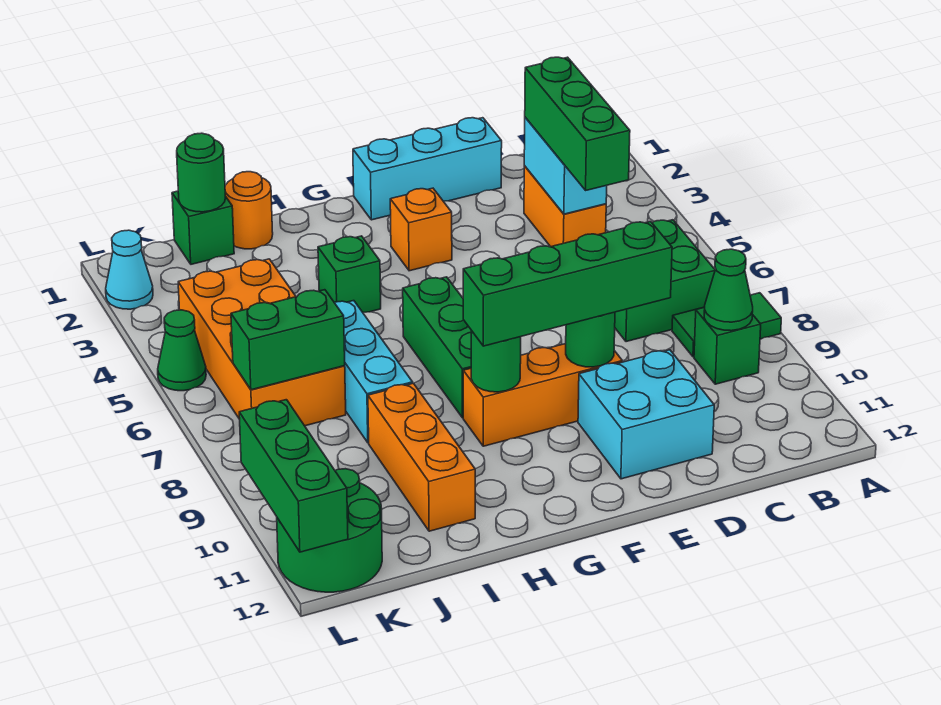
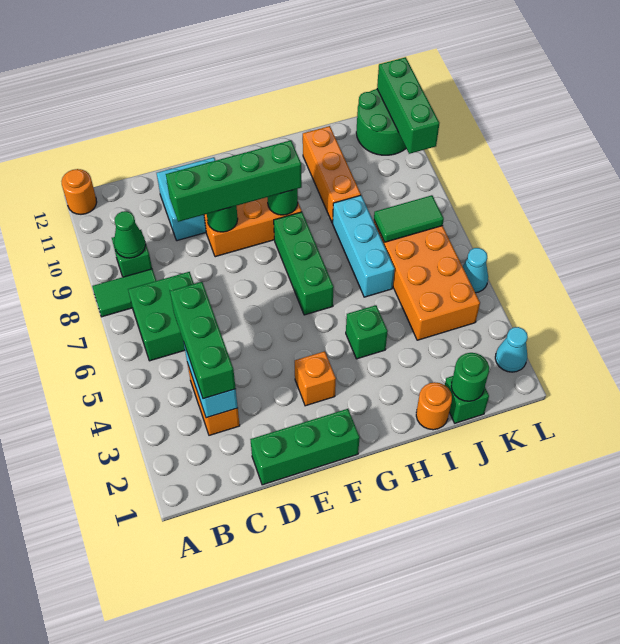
none -> orange 1x1 round brick [61,169,97,214]
cyan 1x3 brick [353,118,502,220] -> green 1x3 brick [250,409,360,485]
green 1x2 brick [231,290,345,390] -> green 1x2 tile [374,195,444,242]
green 1x1 cone [158,310,206,391] -> cyan 1x1 cone [462,248,488,293]

